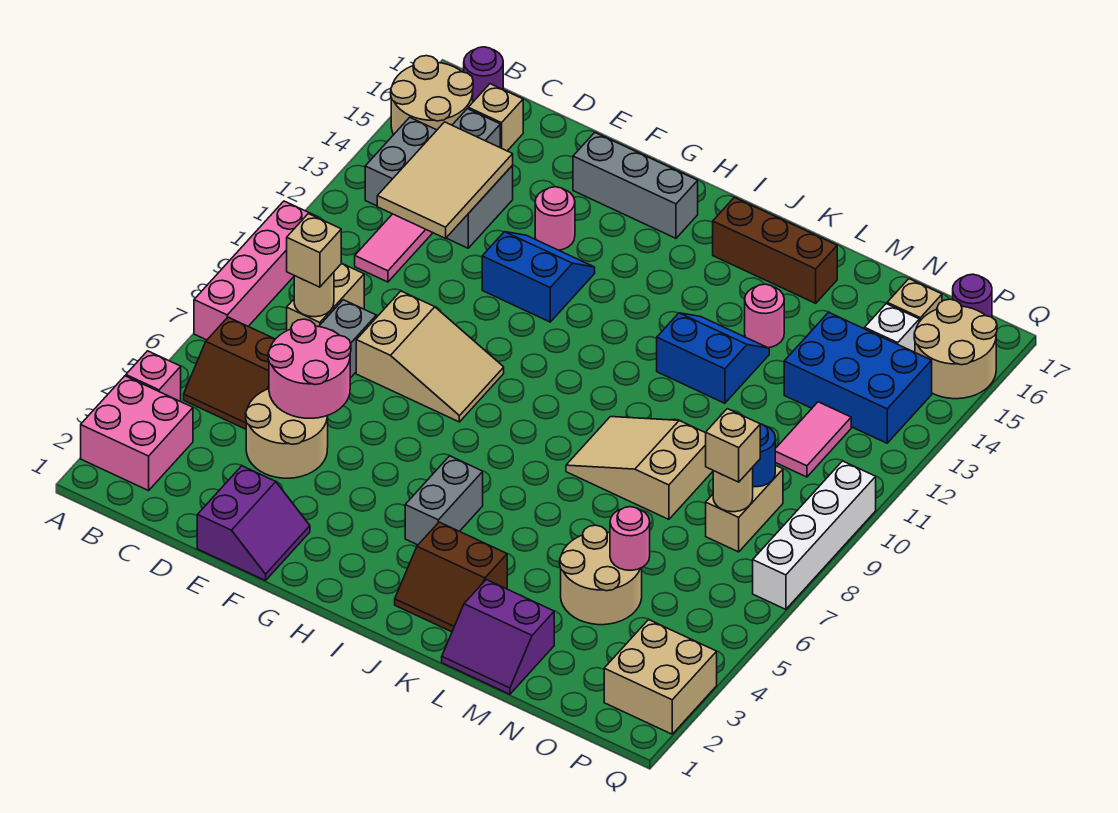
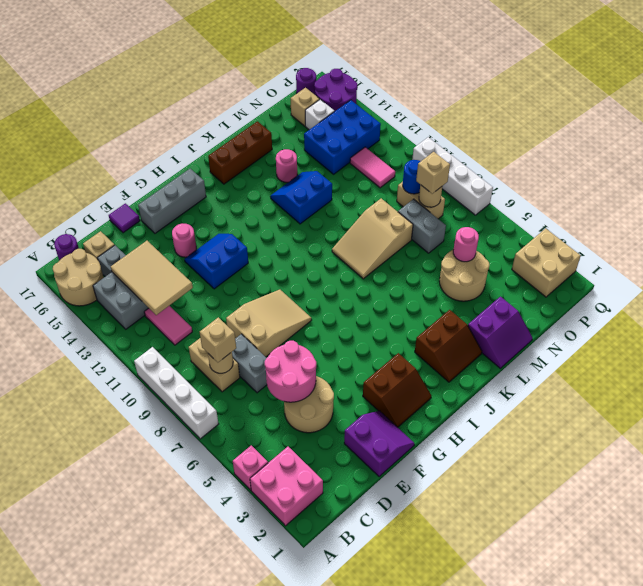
pink 1x4 brick [194,201,317,340] -> white 1x4 brick [134,347,219,439]
brown 2x2 slope [184,317,275,429] -> brown 2x2 slope moved to [363,353,431,427]
none -> purple 1x1 tile [109,203,140,233]
grey 1x2 brick [405,456,483,545] -> grey 1x2 brick moved to [398,199,446,253]
tan 2x2 round brick [914,299,997,399] -> purple 2x2 round brick [314,69,357,112]

